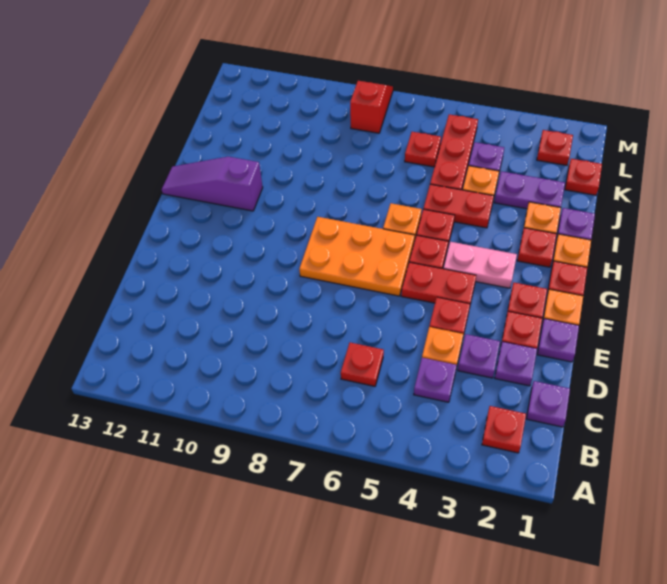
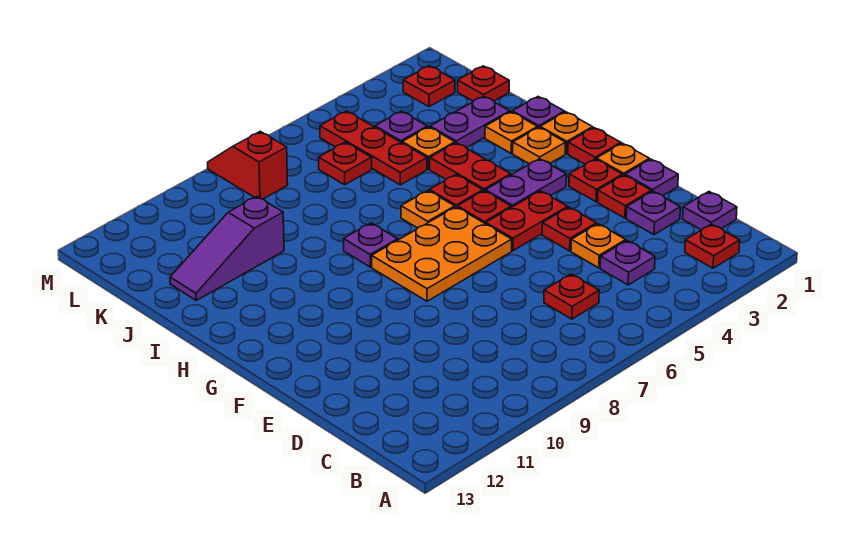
purple 1x1 plate [458,334,500,378] -> purple 1x1 plate moved to [344,223,398,267]
pink 1x2 plate [444,242,517,288] -> purple 1x2 plate [486,159,567,207]
red 1x1 plate [517,228,556,267] -> orange 1x1 plate [513,127,566,164]
purple 1x3 slope [162,157,263,211] -> purple 1x3 slope moved to [170,197,284,300]
red 1x2 plate [423,184,494,228] -> red 1x2 plate turned to [430,143,511,191]

